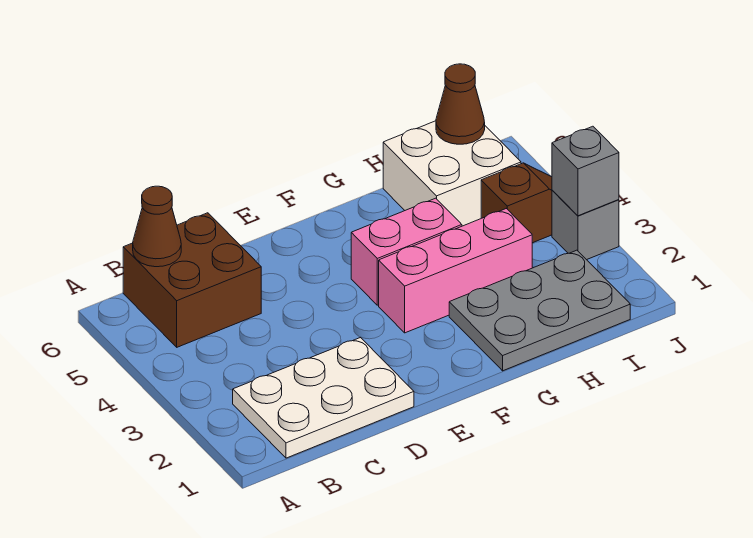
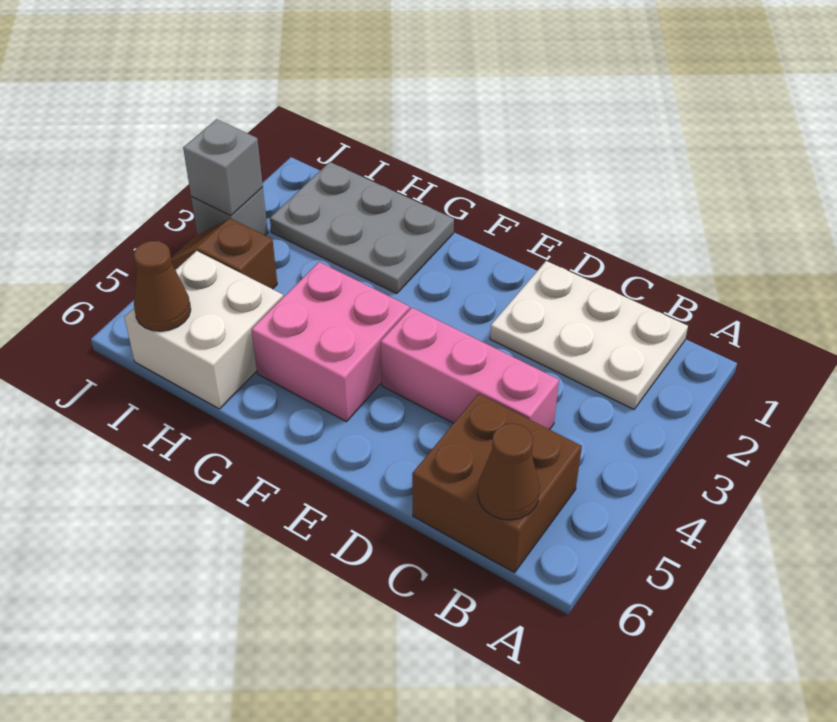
pink 1x3 brick [379,209,532,333] -> pink 1x3 brick moved to [381,308,559,430]
pink 1x2 brick [351,198,462,305] -> pink 2x2 brick [251,262,410,422]

